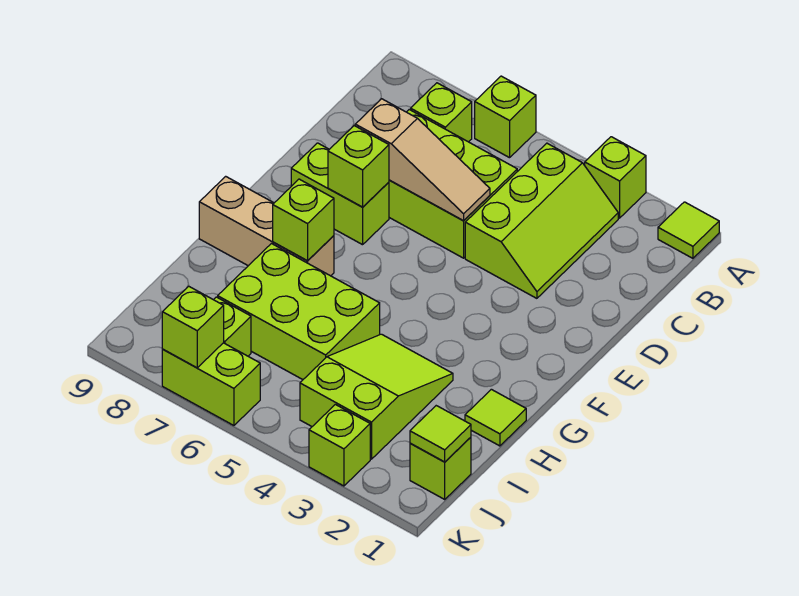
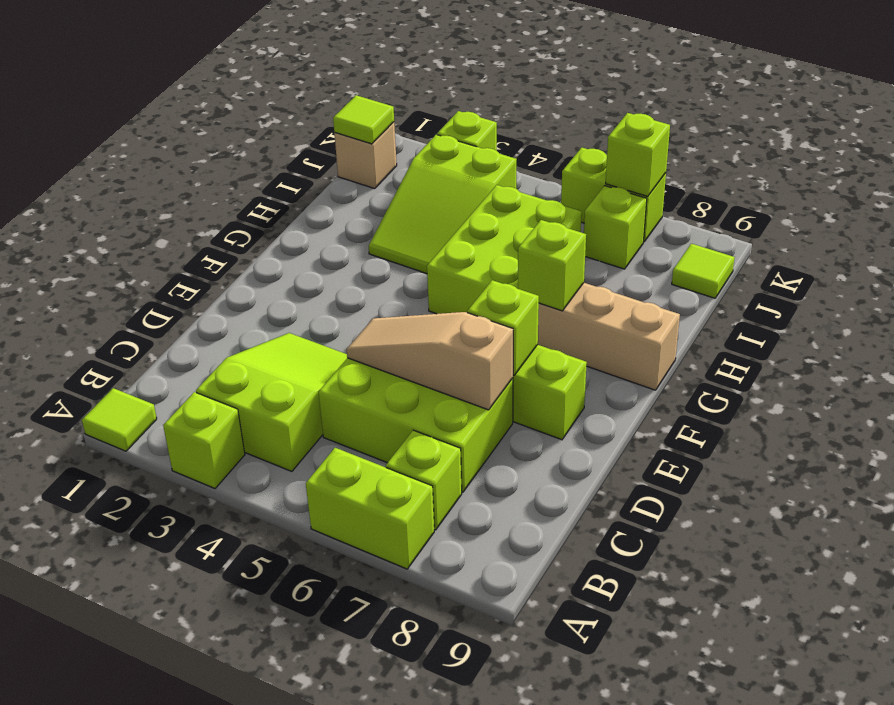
lime 1x1 brick [475,76,536,158] -> lime 1x2 brick [306,448,434,569]
lime 2x3 slope [465,143,618,298] -> lime 2x3 slope turned to [196,333,347,471]
lime 1x1 tile [465,389,526,446] -> lime 1x1 tile moved to [672,244,735,298]
lime 2x3 brick [218,244,380,380] -> lime 2x3 brick turned to [427,185,582,314]
lime 1x1 brick [410,437,471,499] -> tan 1x1 brick [334,122,397,189]

